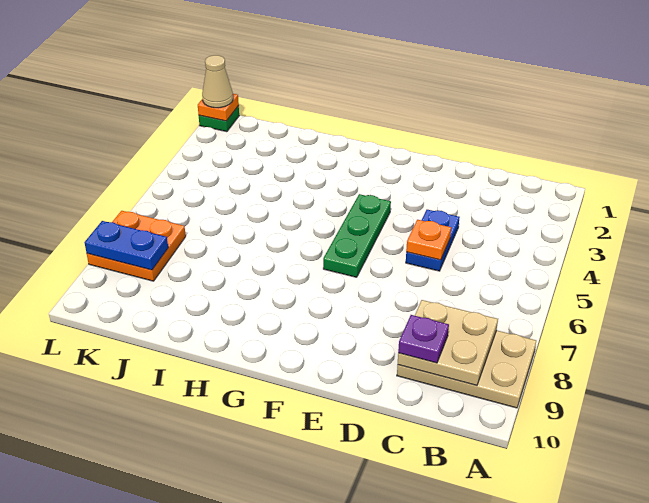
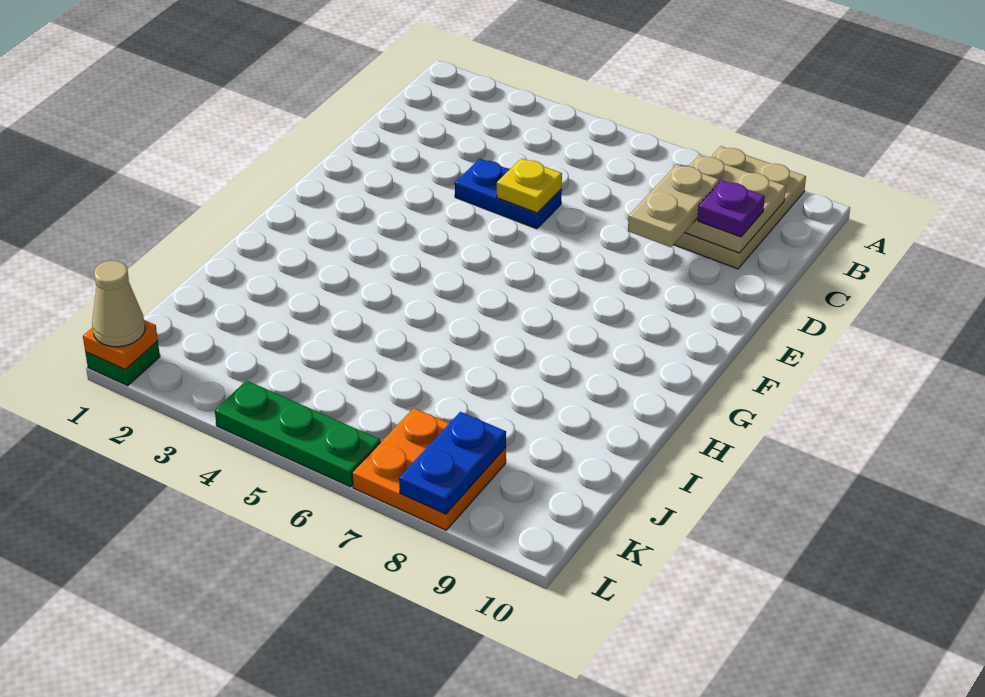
none -> tan 1x2 plate [628,164,719,247]
orange 1x1 plate [406,220,451,260] -> yellow 1x1 plate [497,158,562,213]
green 1x3 plate [323,194,391,277] -> green 1x3 plate moved to [215,381,381,487]

